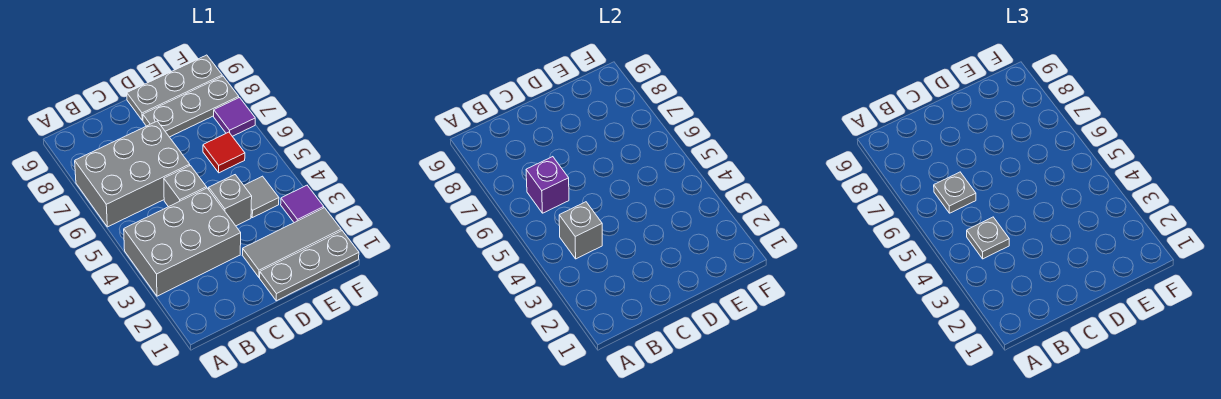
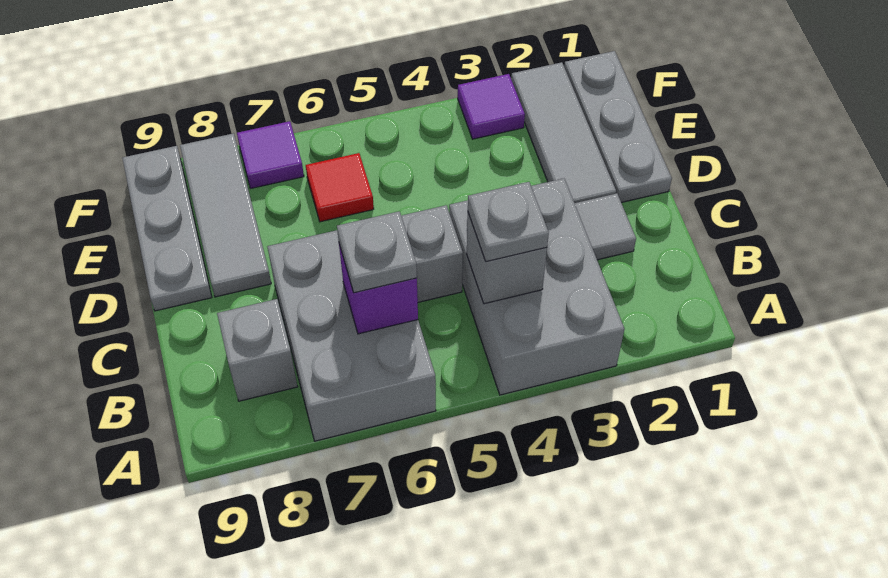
grey 1x1 brick [209,175,252,226] -> grey 1x1 brick moved to [217,299,297,401]
grey 1x3 plate [143,76,239,137] -> grey 1x3 tile [180,133,271,297]
grey 1x1 tile [244,176,279,218] -> grey 1x1 tile moved to [575,193,636,260]

